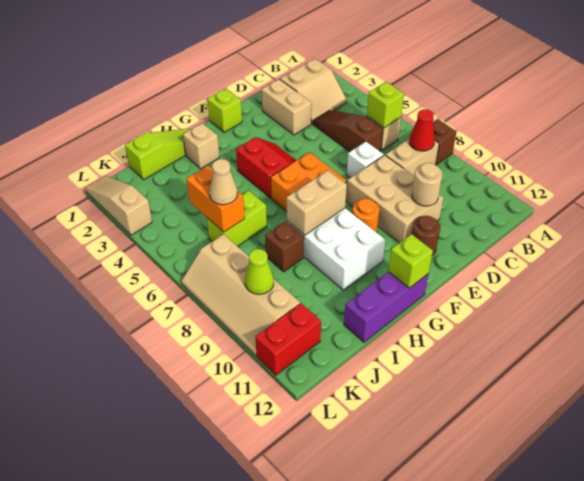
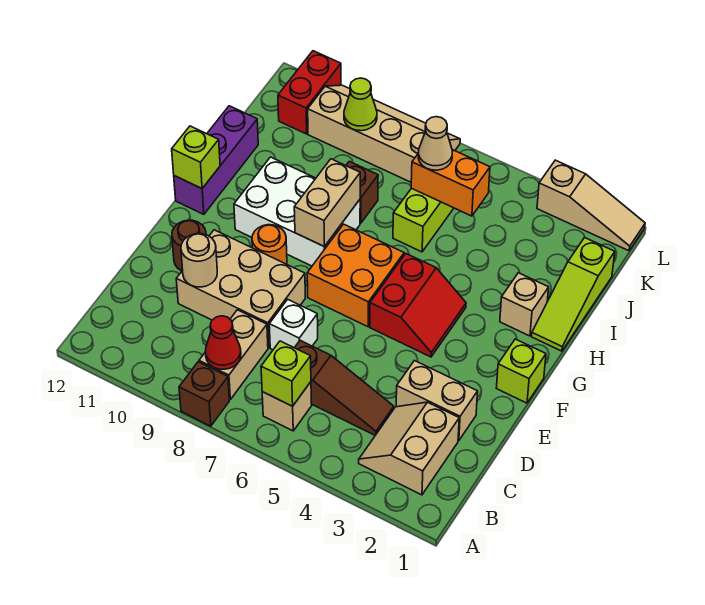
red 2x2 slope [236,137,296,198] -> red 2x2 slope turned to [370,254,466,357]

